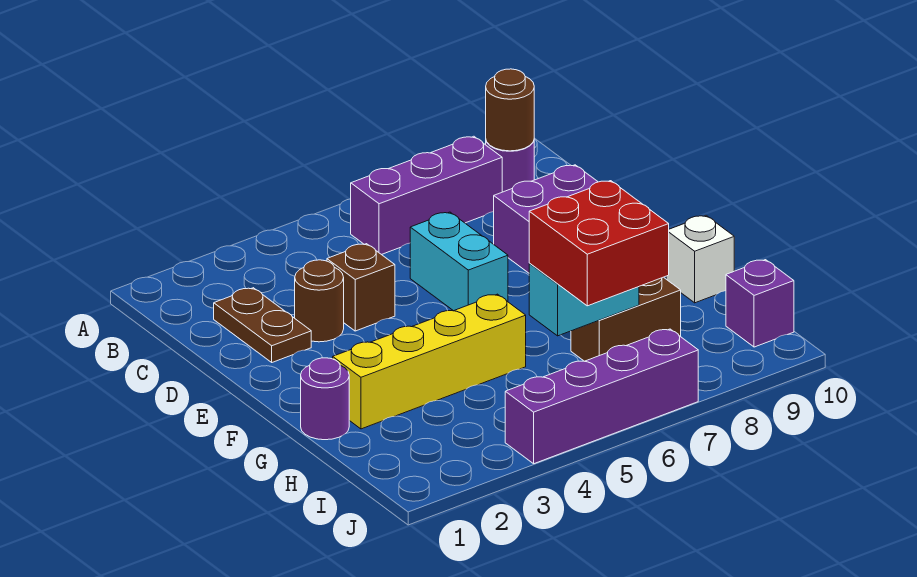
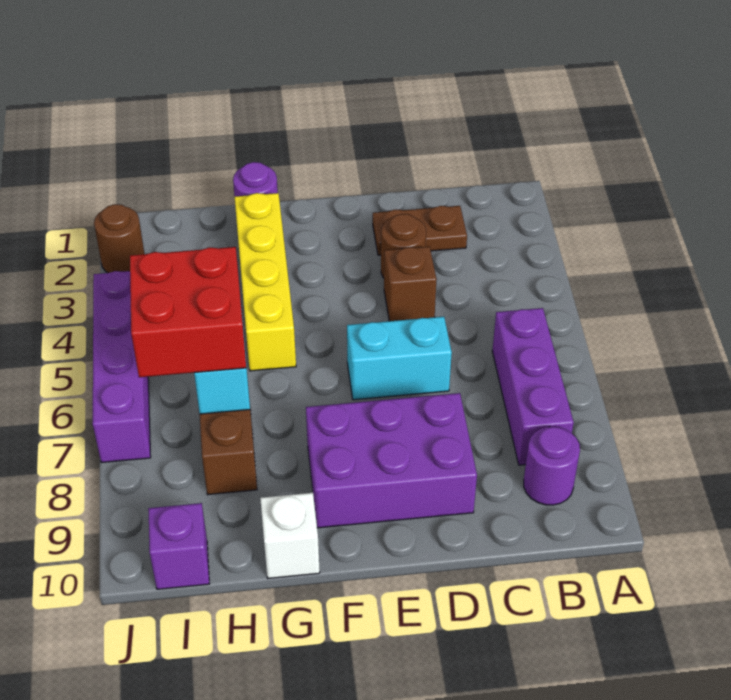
brown 1x1 round brick [486,69,534,151] -> brown 1x1 round brick moved to [94,204,144,273]

